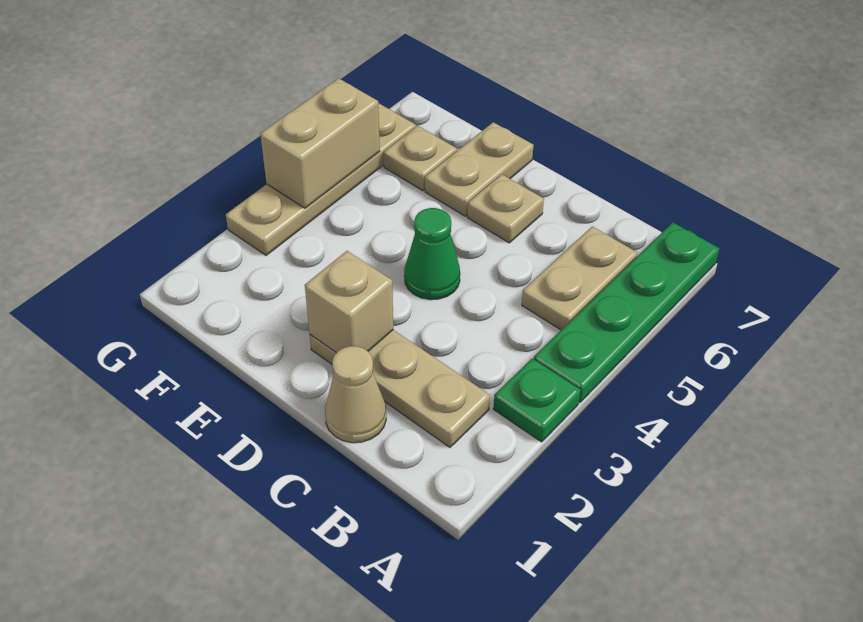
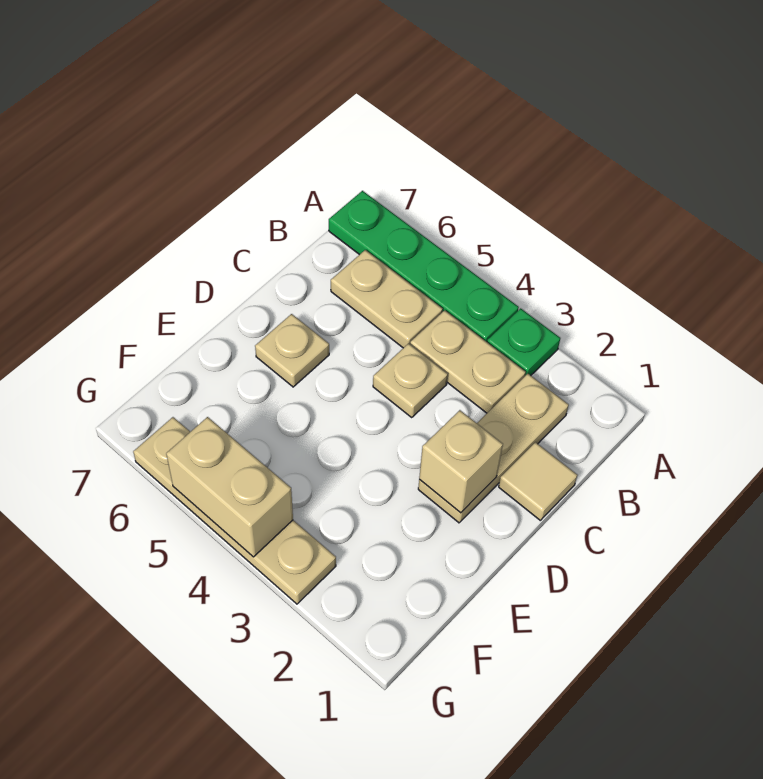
tan 1x1 cone [325,346,386,443] -> tan 1x1 tile [499,442,577,520]
green 1x1 cone [404,208,460,300] -> none
tan 1x2 plate [425,122,534,216] -> tan 1x2 plate moved to [410,310,526,413]
tan 1x1 plate [383,126,457,191] -> tan 1x1 plate moved to [373,343,448,417]

